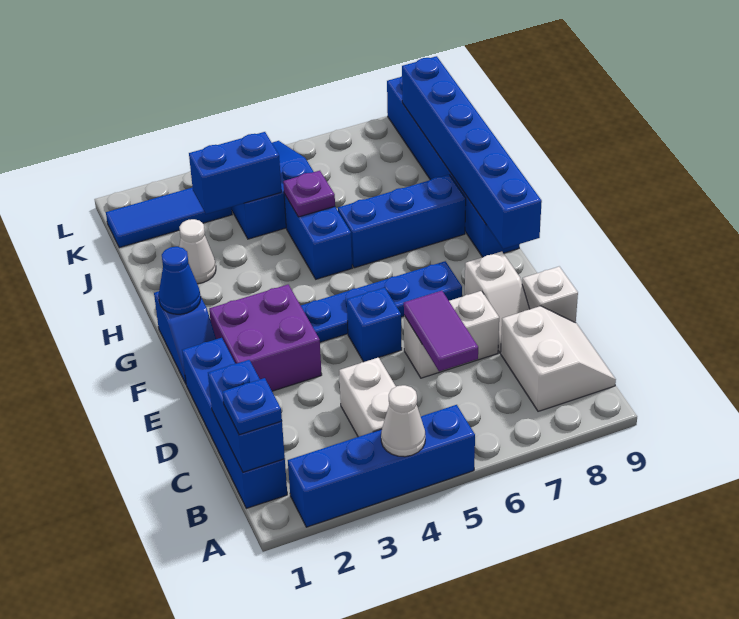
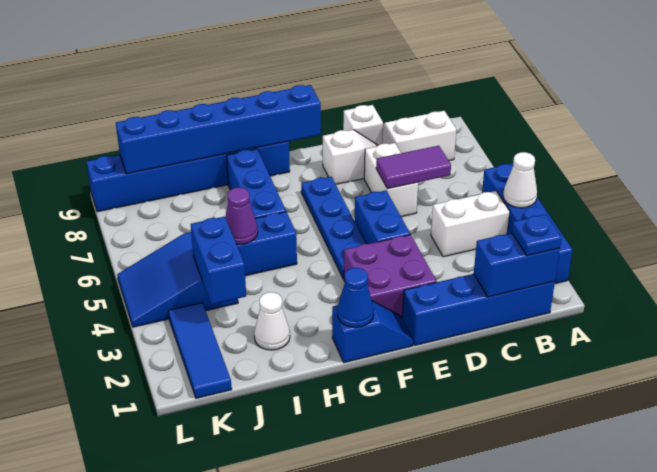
blue 1x1 brick [347,288,402,362] -> blue 1x2 brick [355,191,410,244]
purple 1x1 plate [283,171,335,217] -> purple 1x1 cone [225,187,258,244]

